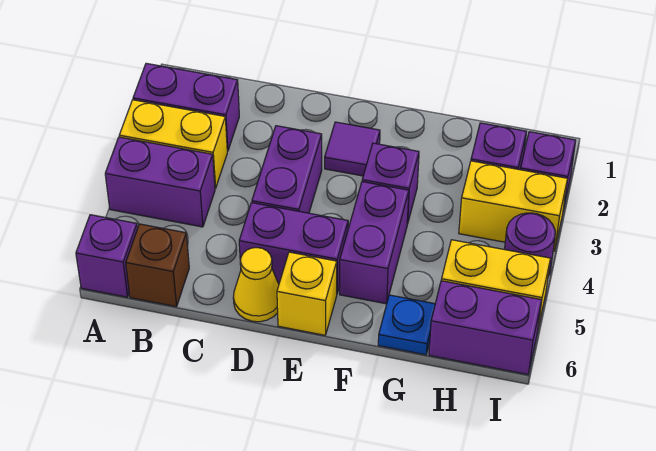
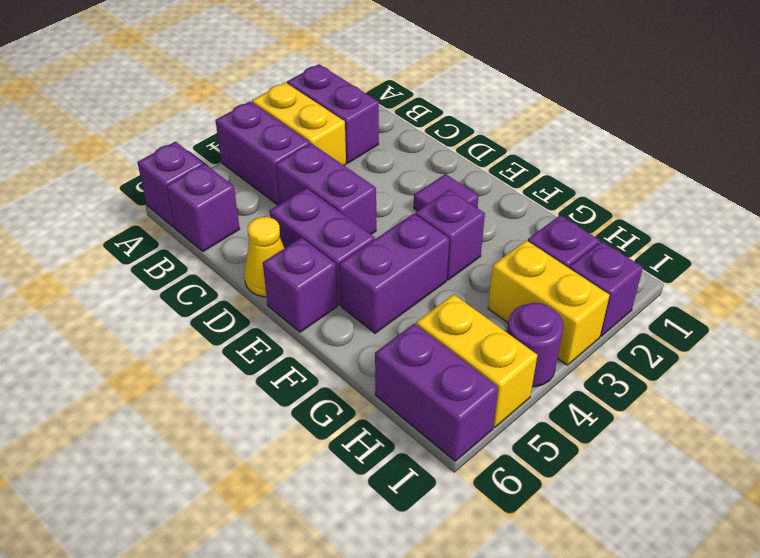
brown 1x1 brick [126,224,189,307] -> purple 1x1 brick [166,164,240,251]
purple 1x2 brick [252,126,322,213] -> purple 1x2 brick turned to [276,143,376,234]
yellow 1x1 brick [277,252,337,335] -> purple 1x1 brick [263,238,337,332]
blue 1x1 plate [378,295,435,355] -> none

